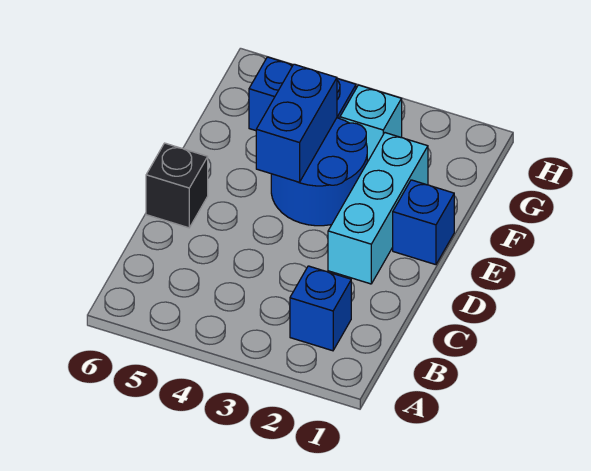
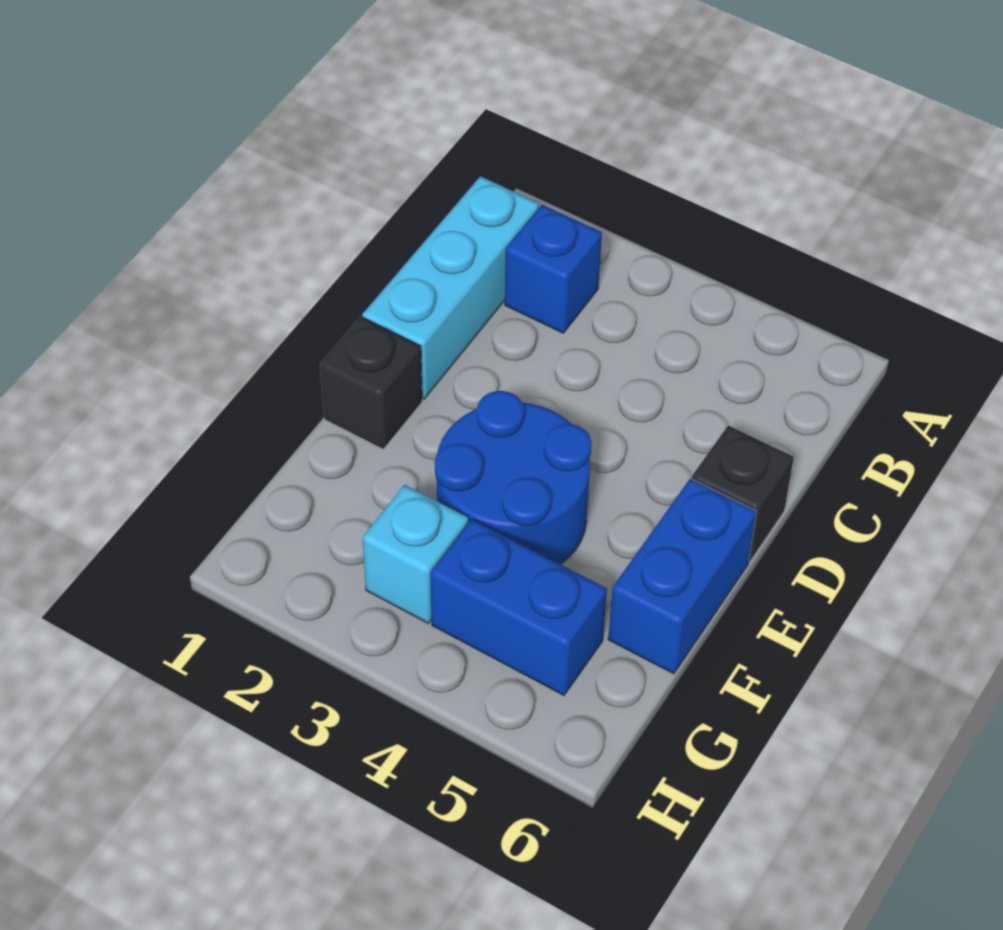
cyan 1x3 brick [328,133,428,284] -> cyan 1x3 brick moved to [362,176,539,399]
blue 1x1 brick [393,180,454,265] -> black 1x1 brick [320,317,422,449]
blue 1x2 brick [256,64,337,182] -> blue 1x2 brick moved to [608,479,757,674]

